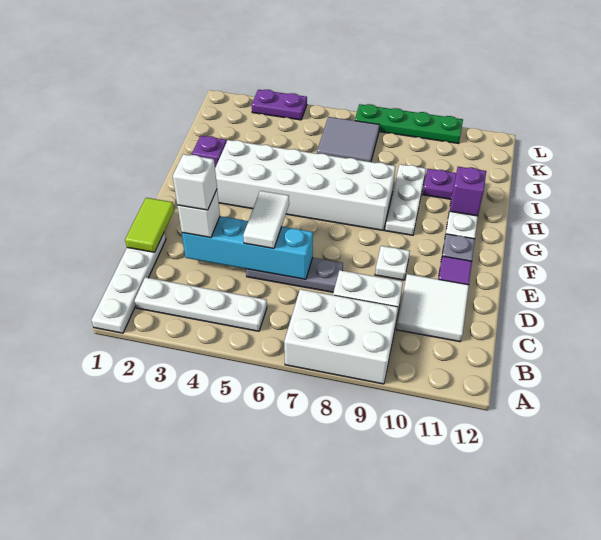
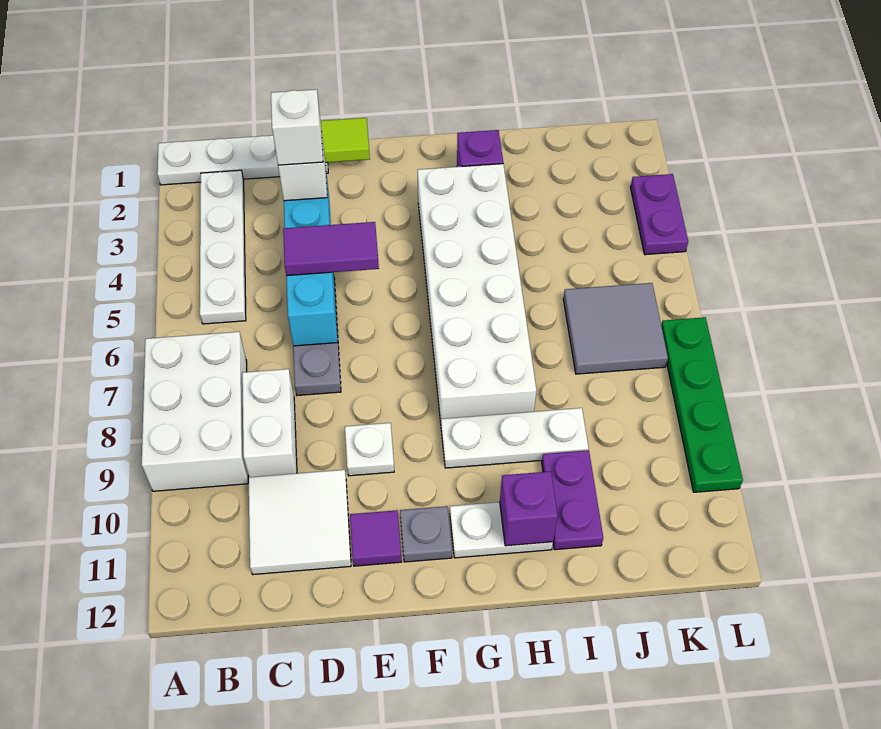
white 1x2 tile [243,191,289,248] -> purple 1x2 tile [283,222,379,276]

